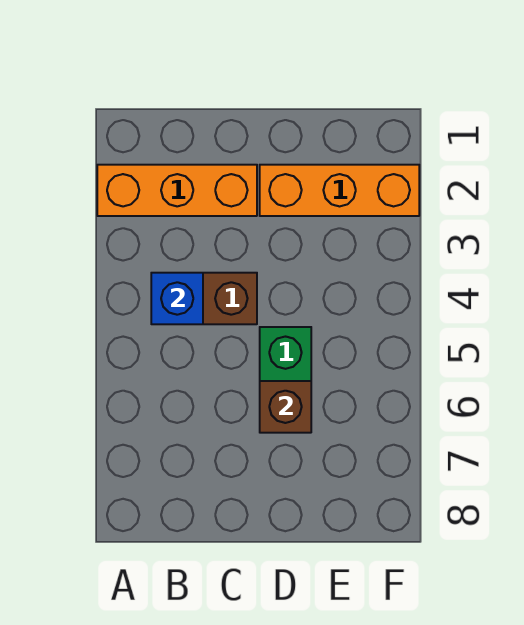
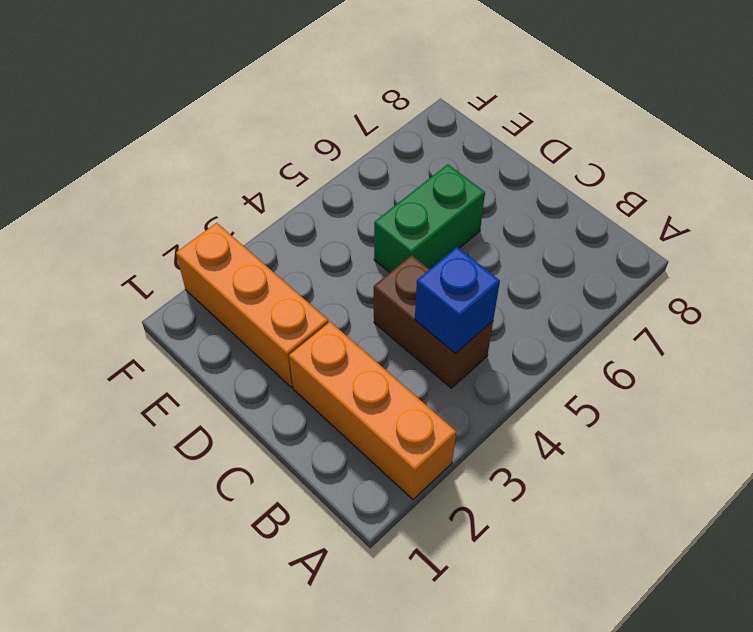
brown 1x1 brick [260,381,311,433] -> none

